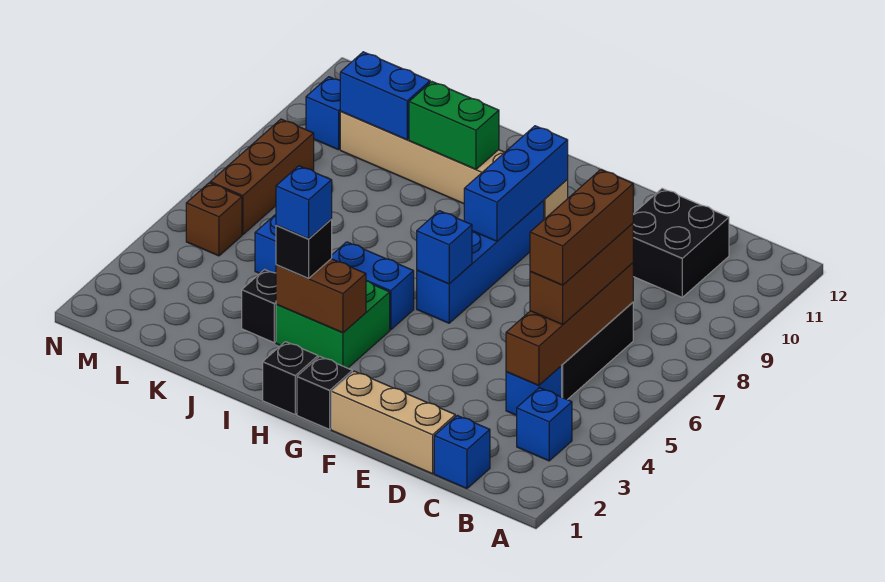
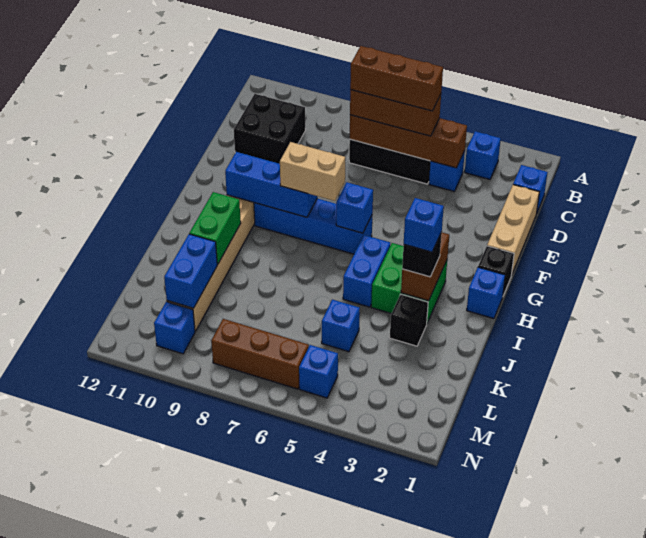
none -> tan 1x2 brick [280,142,345,201]
black 1x1 brick [263,342,318,415] -> blue 1x1 brick [467,267,505,319]
brown 1x1 brick [186,183,242,256] -> blue 1x1 brick [299,345,338,398]

